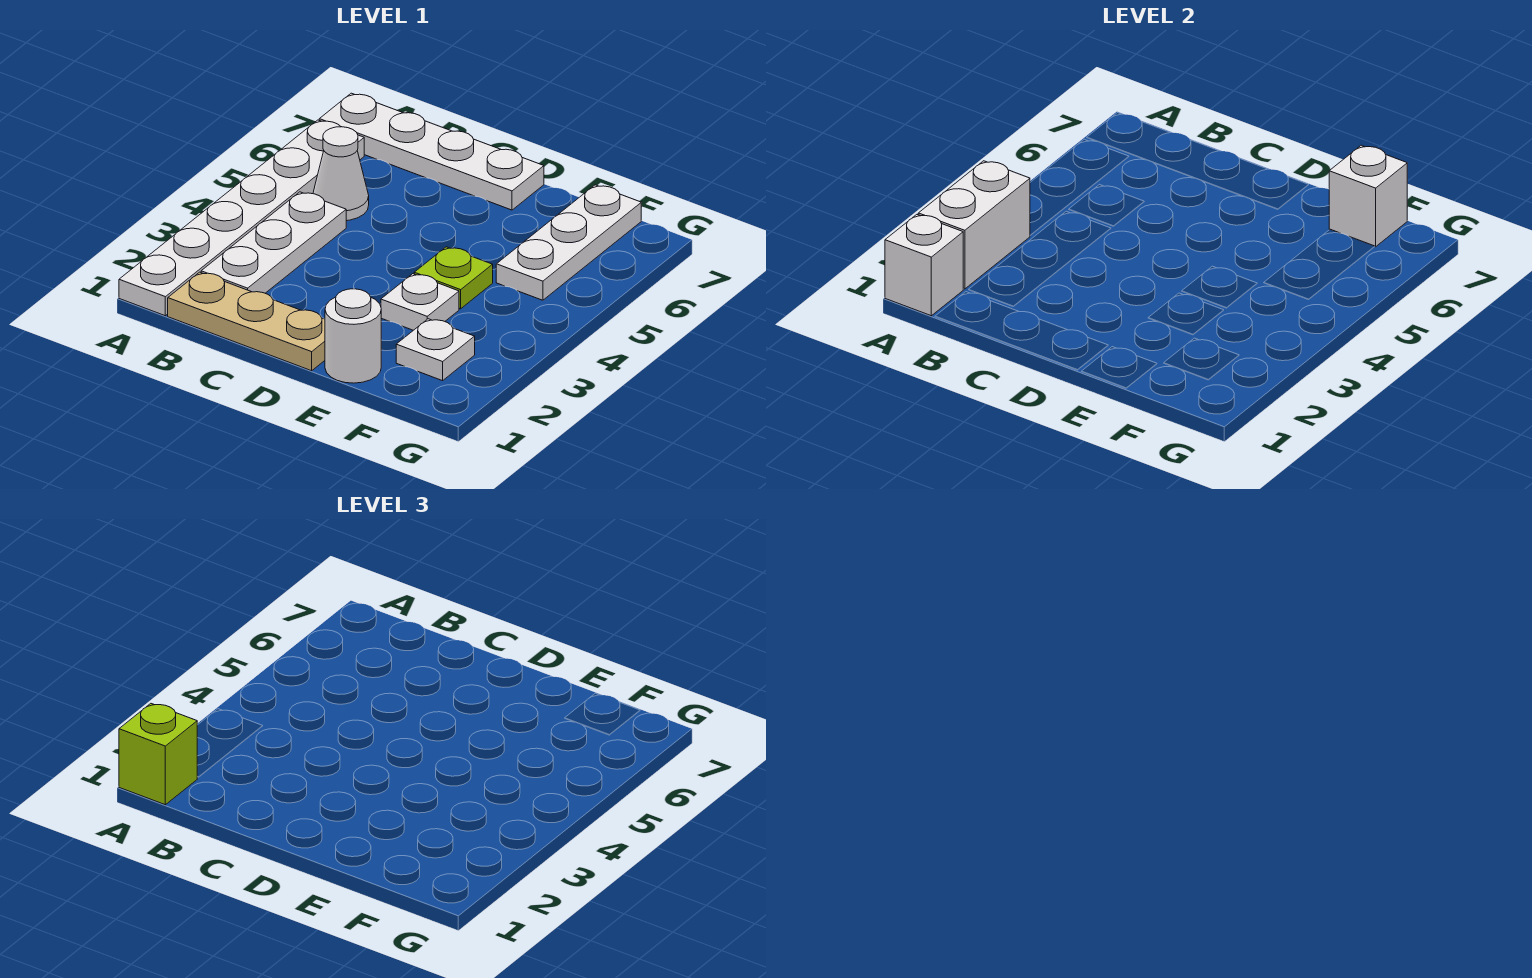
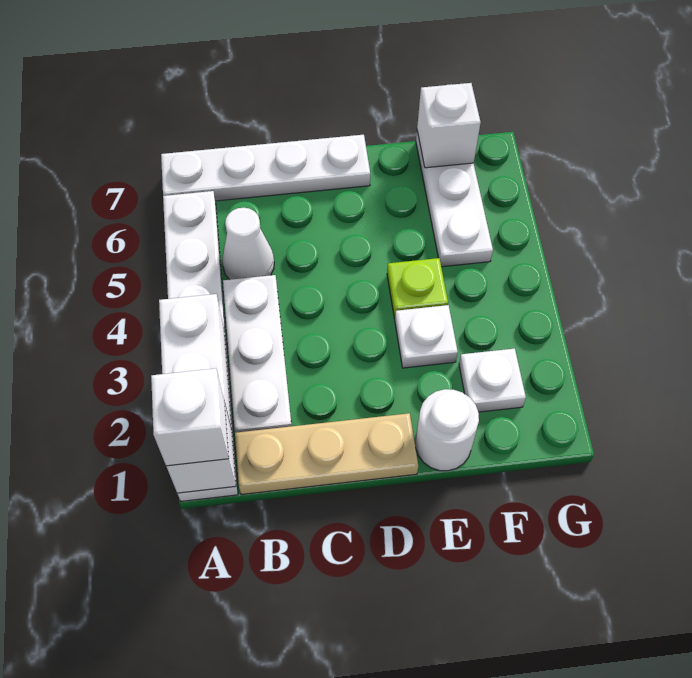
lime 1x1 brick [119,704,197,805] -> white 1x1 brick [151,368,229,466]

